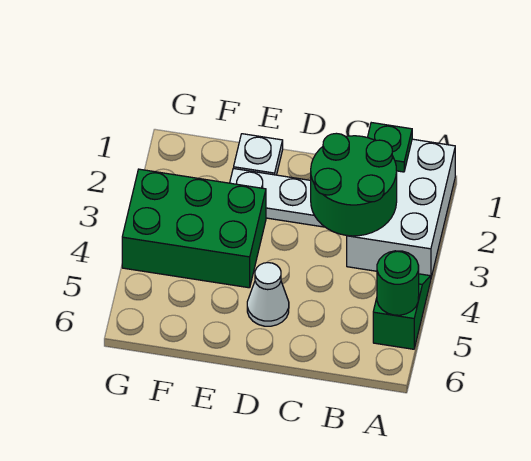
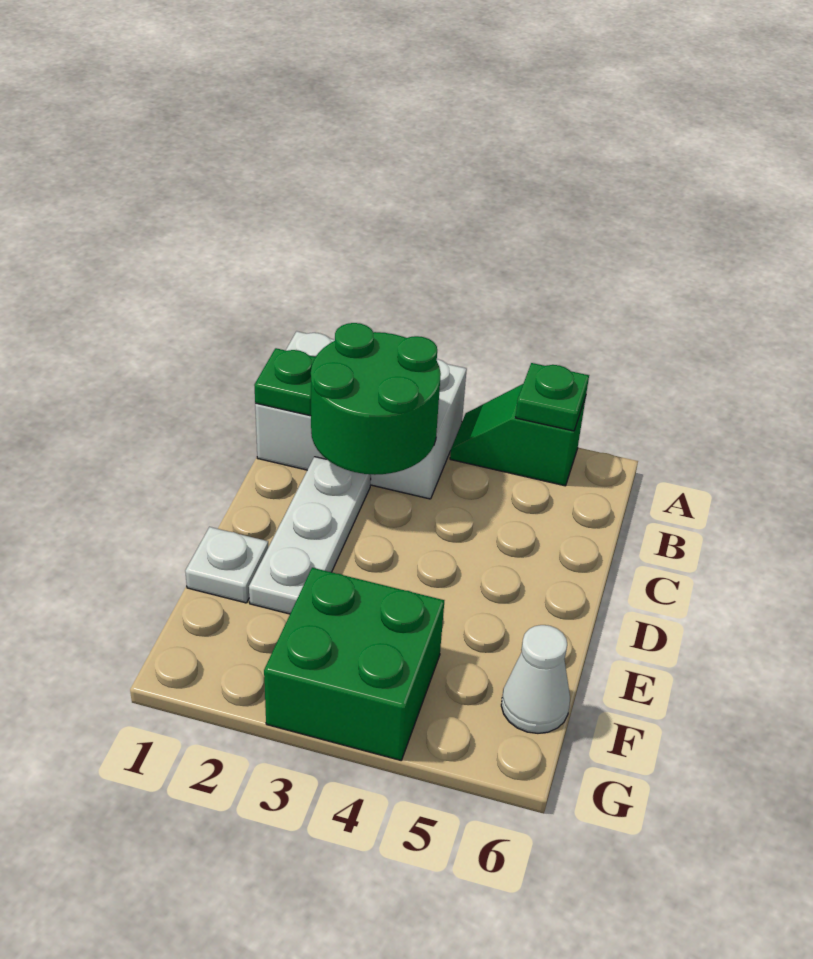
green 1x1 round brick [377,251,419,315] -> green 1x1 plate [515,363,589,431]
white 1x1 cone [247,263,289,326] -> white 1x1 cone moved to [501,625,570,733]
green 2x3 brick [122,169,266,288] -> green 2x2 brick [264,568,444,760]

